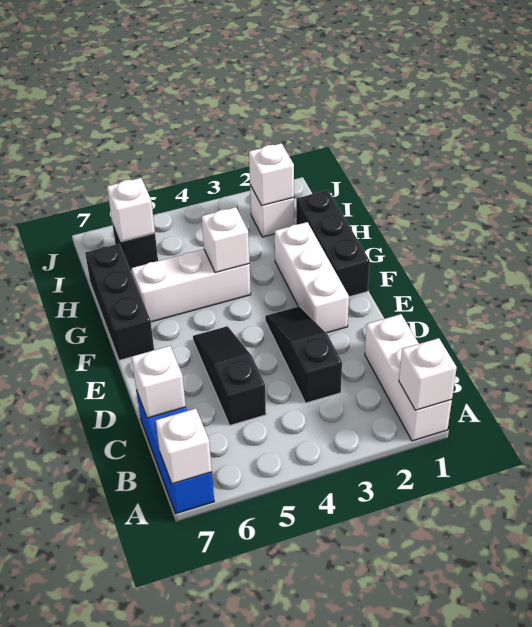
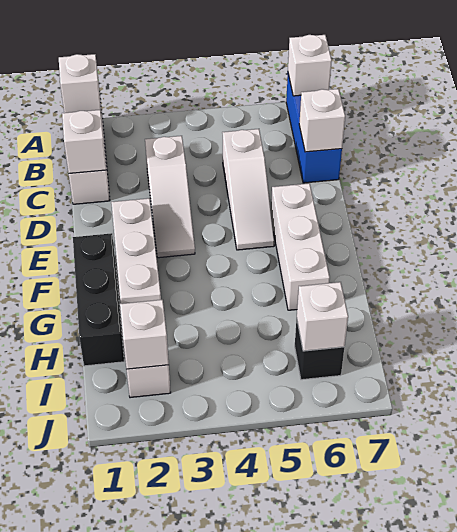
black 1x3 slope [265,307,342,403] -> white 1x3 slope [145,136,195,258]
black 1x3 slope [193,326,266,425] -> white 1x3 slope [222,129,274,250]
black 1x3 brick [85,244,154,360] -> none
white 1x3 brick [132,249,251,322] -> white 1x3 brick turned to [271,183,330,310]
white 1x1 brick [202,207,249,273] -> white 1x1 brick moved to [62,110,106,173]

